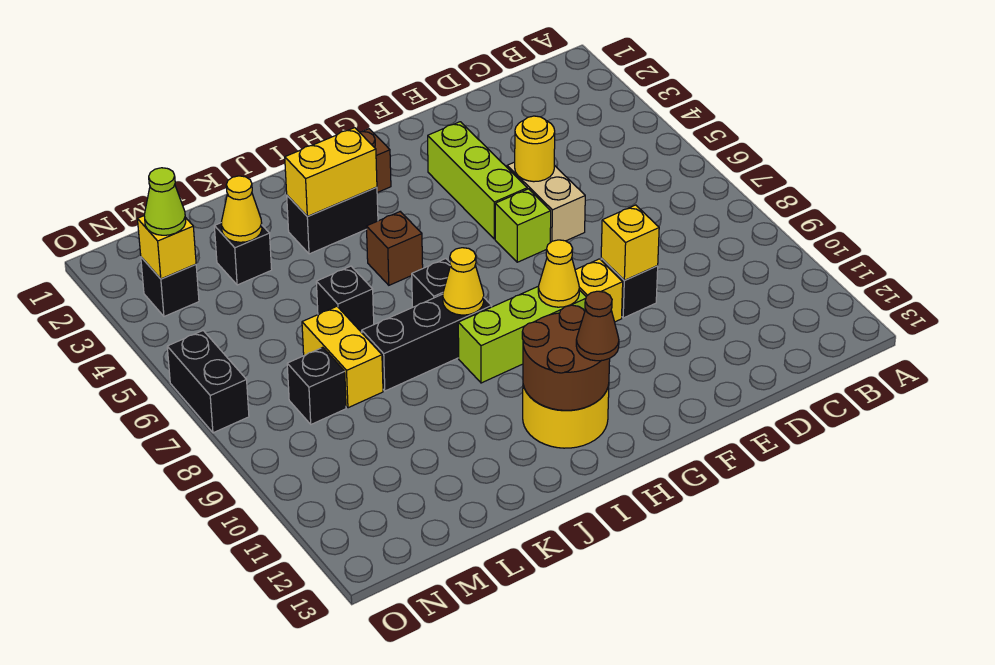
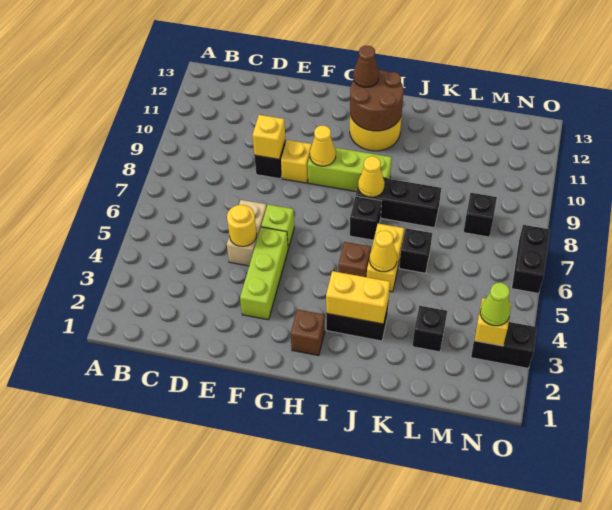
yellow 1x1 cone [221,176,262,242] -> yellow 1x1 cone moved to [370,231,397,272]
yellow 1x2 brick [302,306,383,408] -> yellow 1x2 brick moved to [367,224,404,292]
black 1x1 brick [141,257,199,316] -> black 1x2 brick [471,321,537,368]

